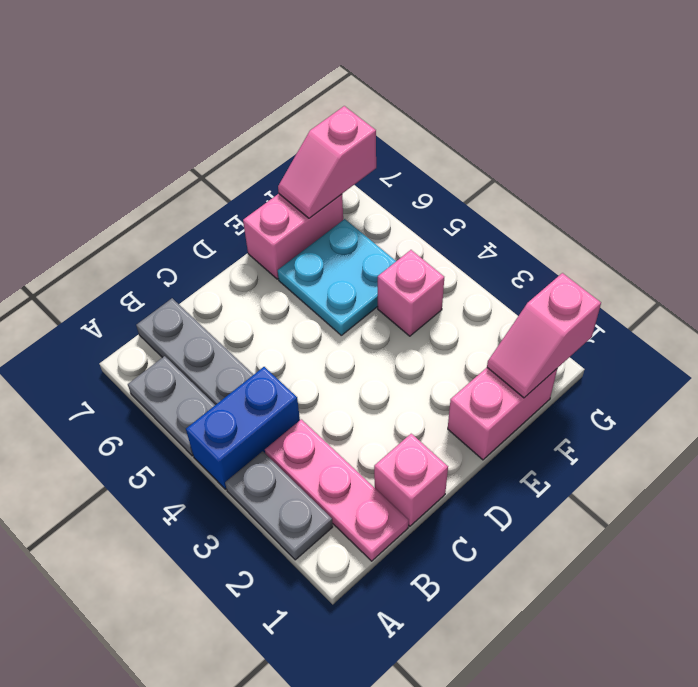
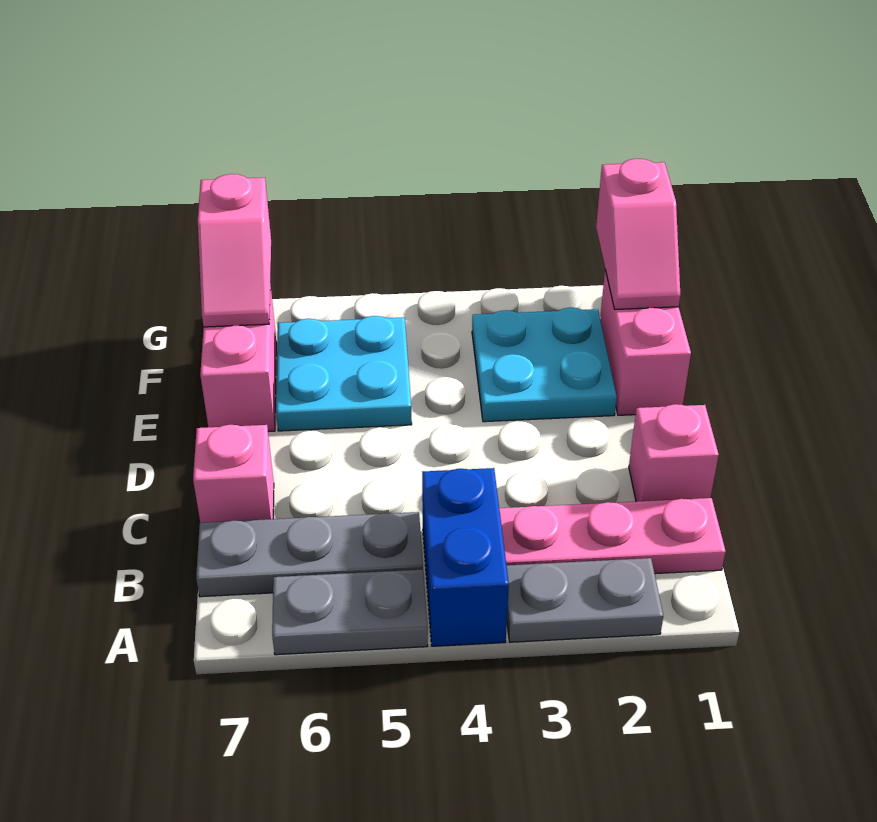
none -> cyan 2x2 plate [472,308,617,422]
pink 1x1 brick [378,250,444,336] -> pink 1x1 brick moved to [193,425,274,523]

